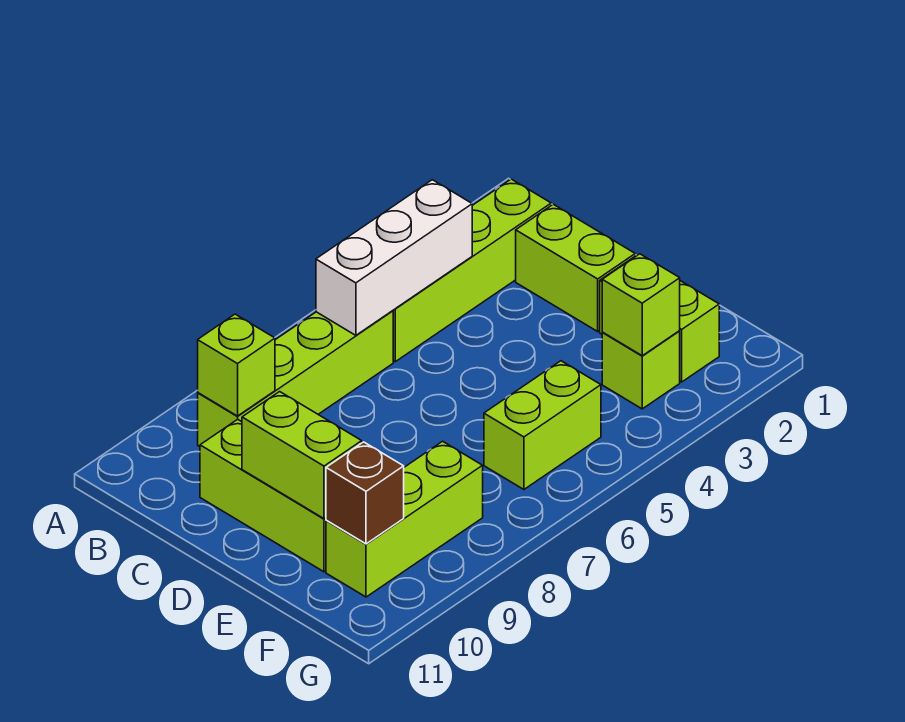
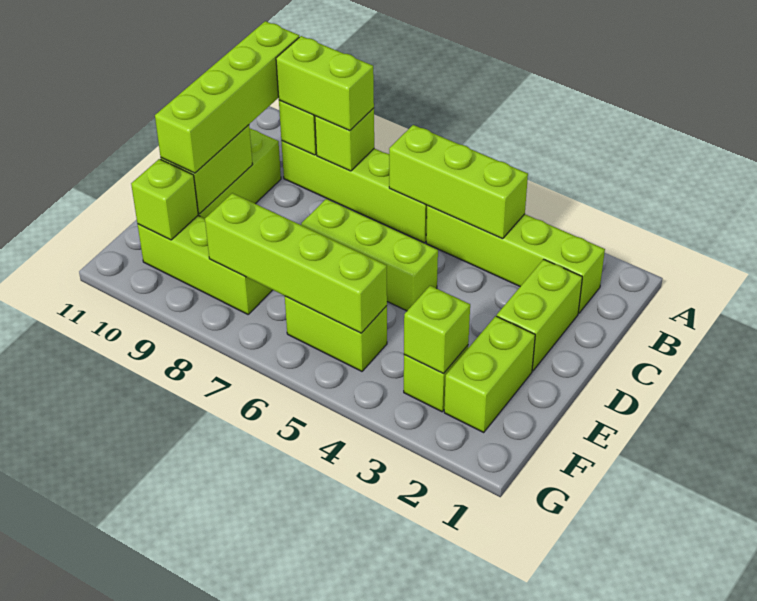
white 1x3 brick [316,180,472,335] -> lime 1x3 brick [389,125,528,239]
none -> lime 1x1 brick [315,108,374,171]
none -> lime 1x2 brick [276,36,374,131]
none -> lime 1x4 brick [155,21,299,173]
none -> lime 1x3 brick [301,199,438,311]
none -> lime 1x4 brick [205,193,387,333]
brown 1x1 brick [326,442,404,544] -> lime 1x1 brick [131,159,198,240]

